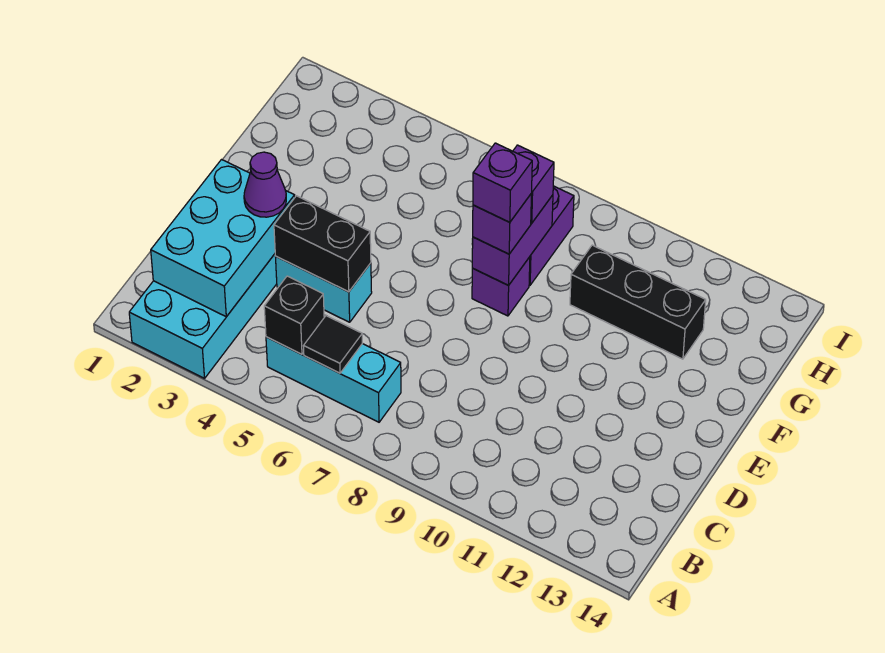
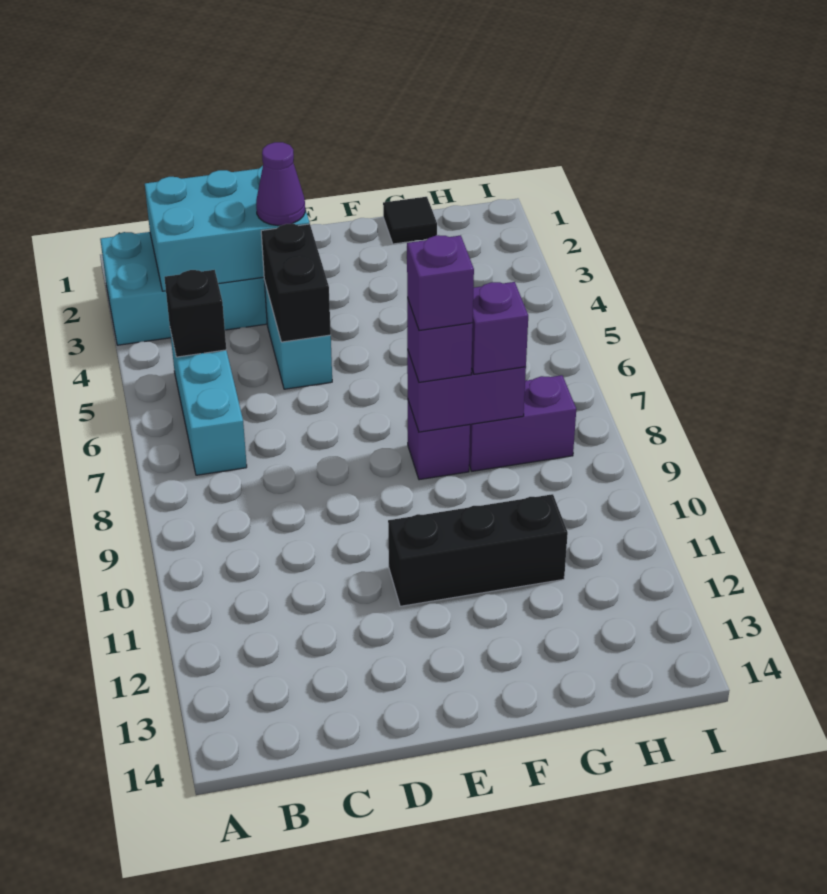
black 1x1 tile [304,316,362,373] -> black 1x1 tile moved to [383,197,437,244]
black 1x3 brick [570,245,706,359] -> black 1x3 brick turned to [388,494,568,606]

